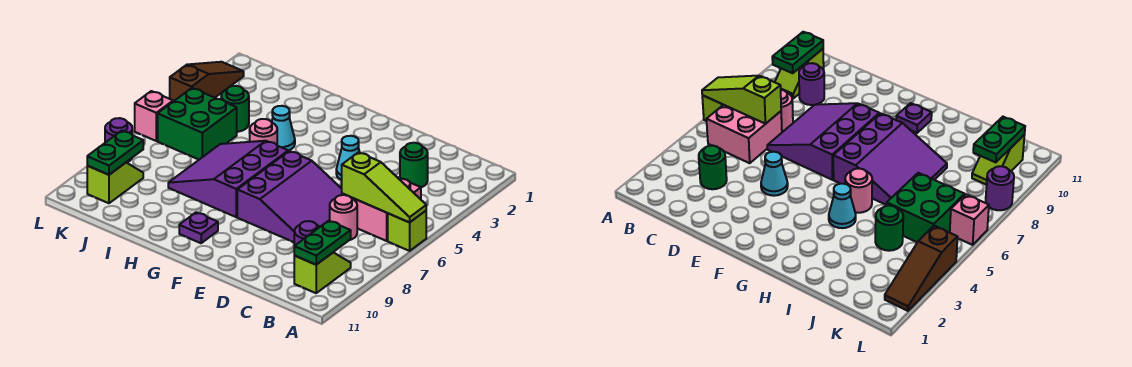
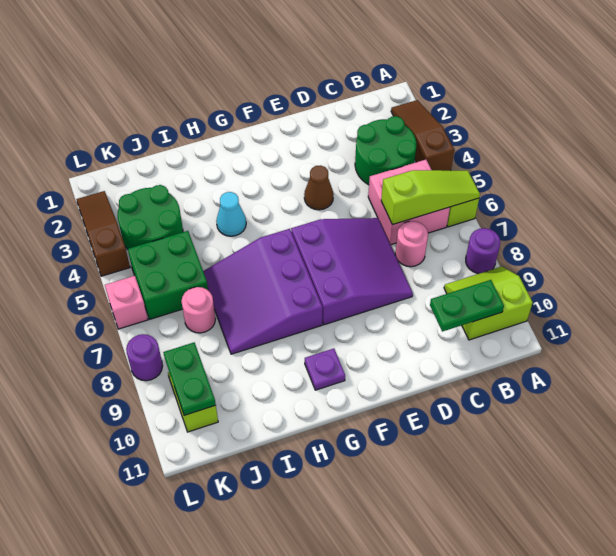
none -> brown 1x3 slope [391,100,454,171]
lime 1x2 slope [294,252,351,293] -> lime 2x2 slope [444,266,533,340]
green 1x2 plate [294,221,351,265] -> green 1x2 plate turned to [430,280,504,331]
green 1x1 round brick [400,143,428,187] -> green 2x2 round brick [355,116,416,185]
purple 1x1 round brick [294,221,319,246] -> purple 1x1 round brick moved to [466,228,500,274]
cyan 1x1 cone [336,136,360,180] -> brown 1x1 cone [304,165,333,210]
pink 1x1 round brick [250,119,277,145] -> pink 1x1 round brick moved to [181,287,215,333]
green 1x1 round brick [221,86,249,132] -> green 2x2 round brick [118,185,183,250]

